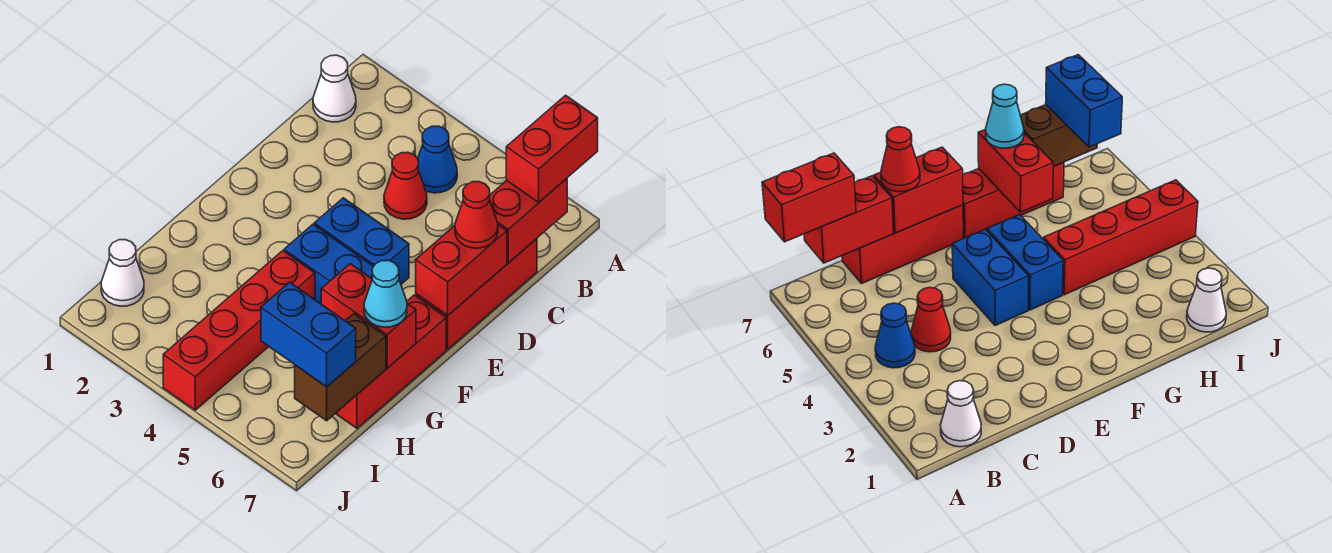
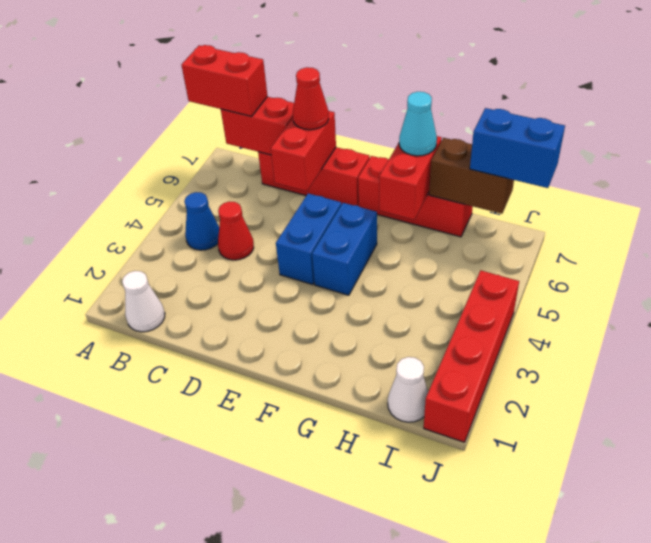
red 1x2 brick [416,225,507,315] -> red 1x2 brick turned to [271,111,336,191]
red 1x4 brick [163,251,315,410] -> red 1x4 brick turned to [424,270,519,442]
blue 1x2 brick [261,282,356,387] -> blue 1x2 brick turned to [470,108,565,188]

